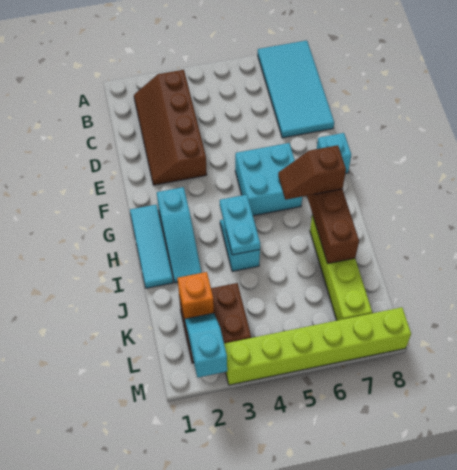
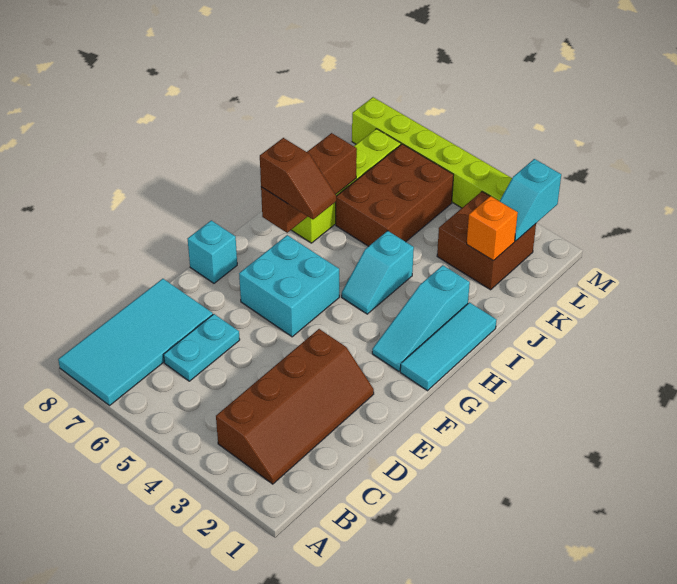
cyan 1x3 slope [157,187,201,283] -> cyan 1x3 slope turned to [372,265,470,371]
cyan 1x2 plate [220,195,260,255] -> cyan 1x2 plate moved to [164,314,240,381]
none -> brown 2x3 brick [336,144,454,246]

